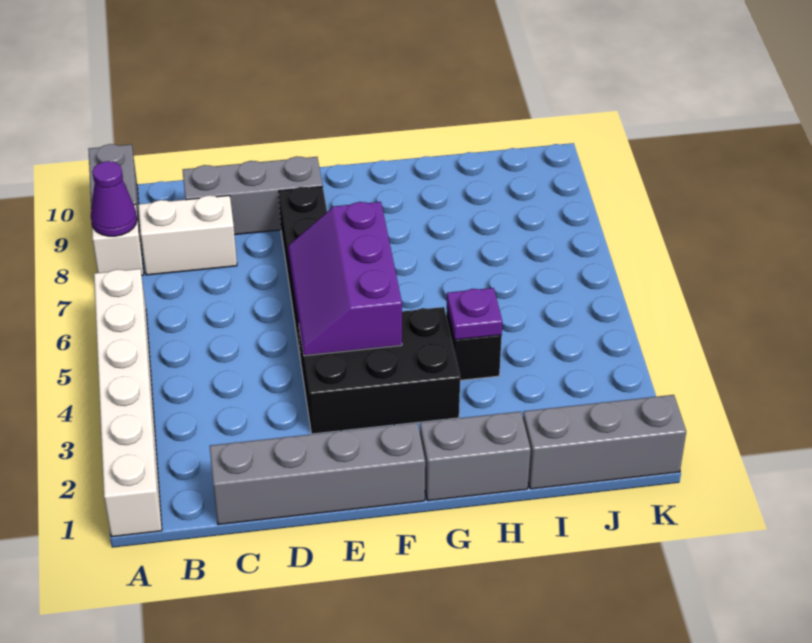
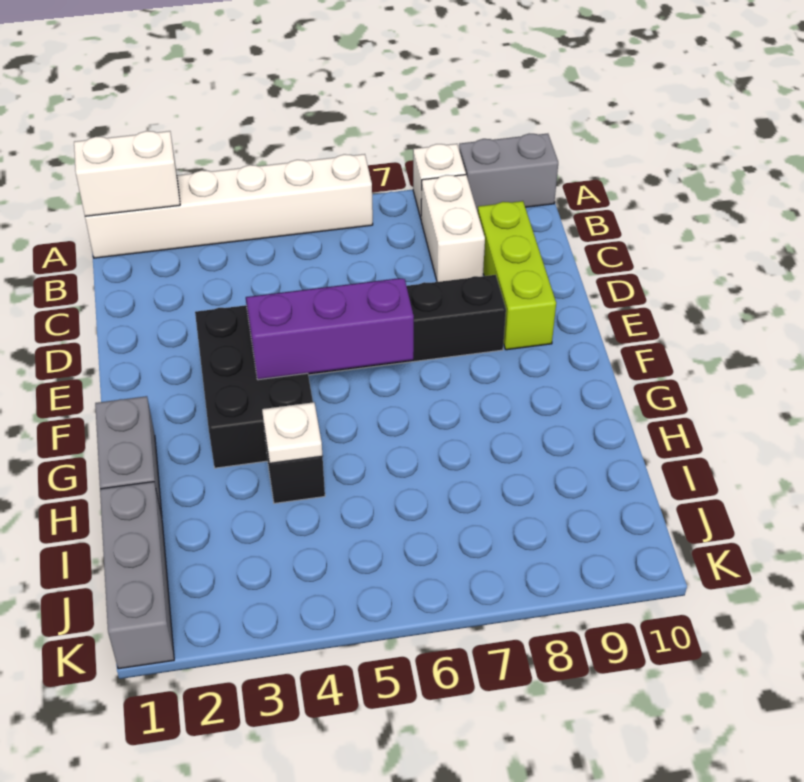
none -> white 1x2 brick [74,131,180,216]
purple 1x1 cone [91,161,137,236] -> none
grey 1x4 brick [210,423,425,525] -> none
grey 1x3 brick [183,156,323,235] -> lime 1x3 brick [478,201,556,350]
purple 1x1 plate [447,288,502,340] -> white 1x1 plate [262,402,323,463]

